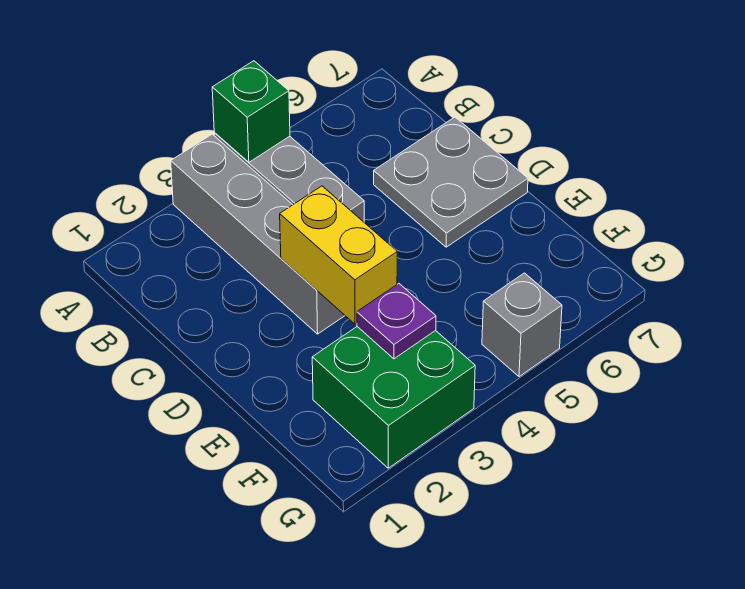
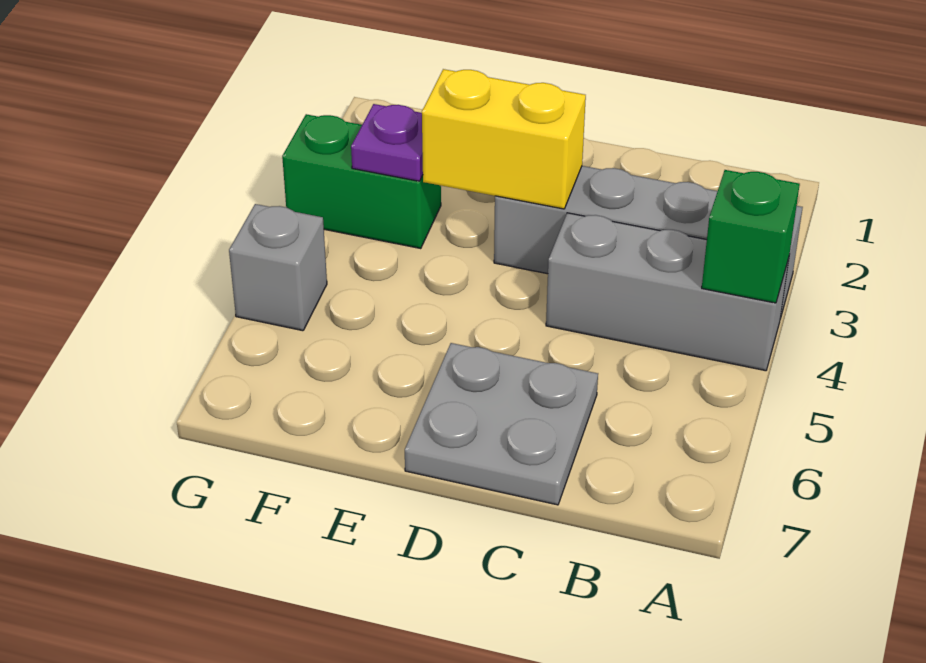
green 2x2 brick [312,327,475,468] -> green 1x2 brick [282,114,441,249]

